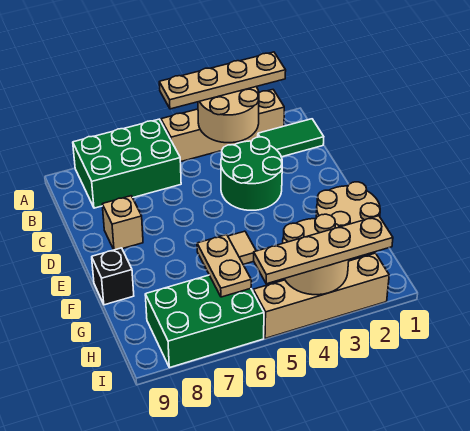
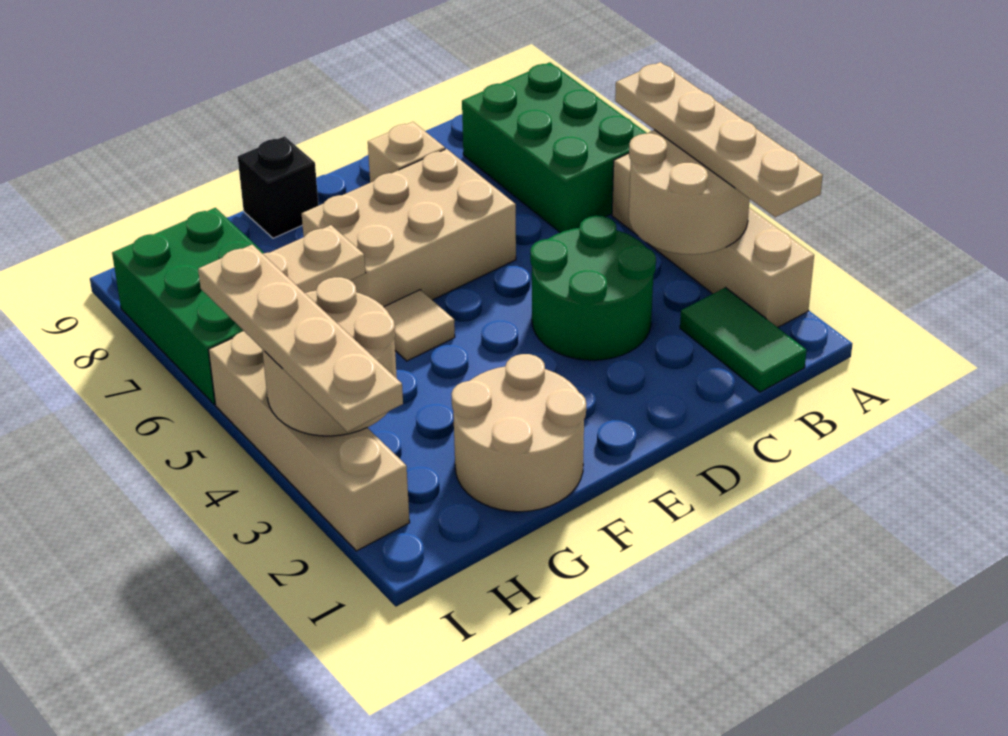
none -> tan 2x3 brick [302,149,516,307]

